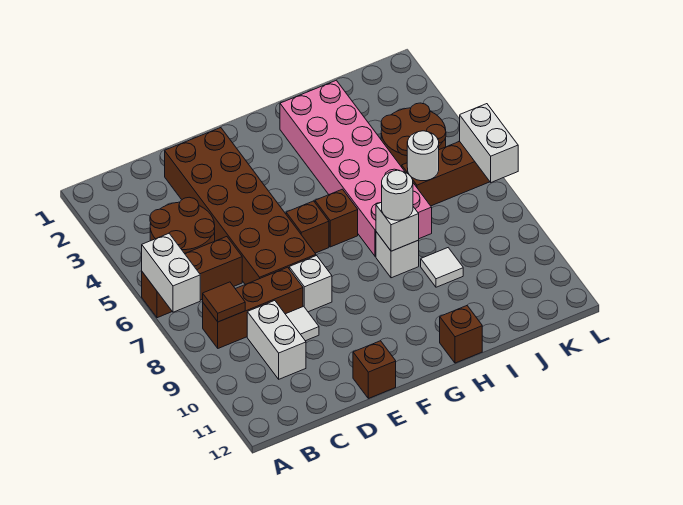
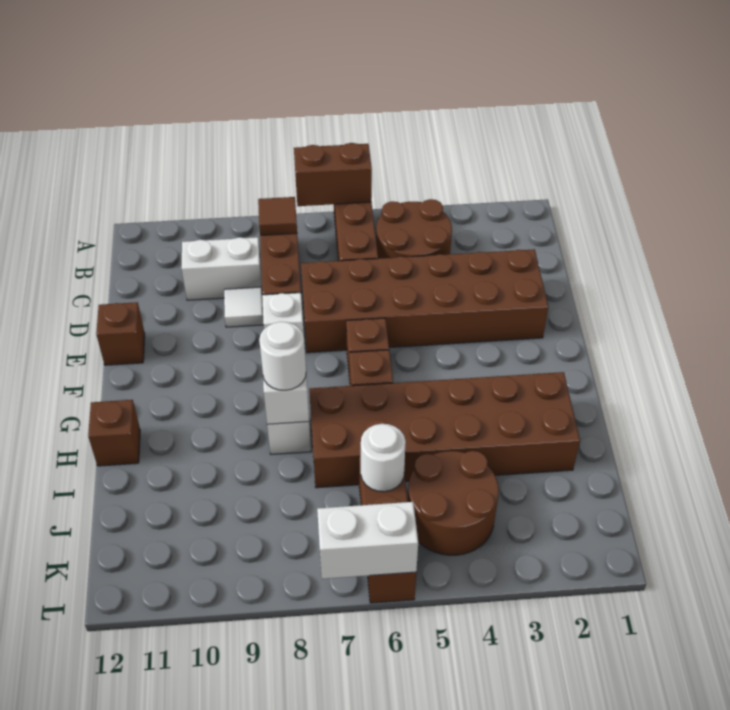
white 1x2 brick [142,233,200,312] -> brown 1x2 brick [294,143,372,206]
pink 2x6 brick [280,80,432,257] -> brown 2x6 brick [309,372,580,488]
white 1x1 tile [421,248,463,287] -> none

